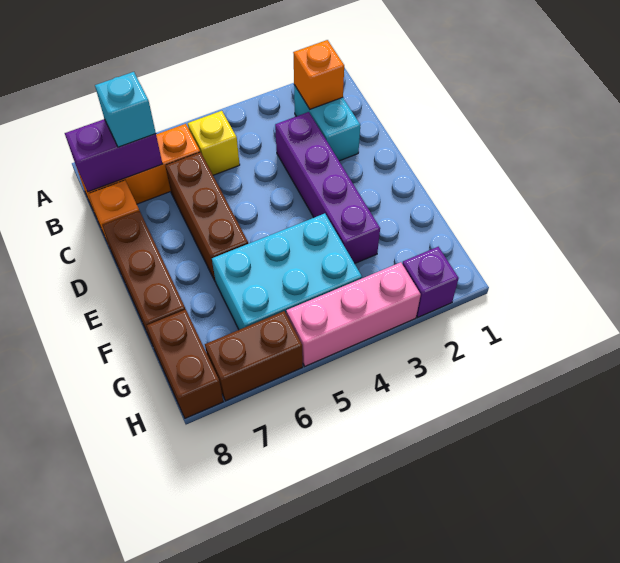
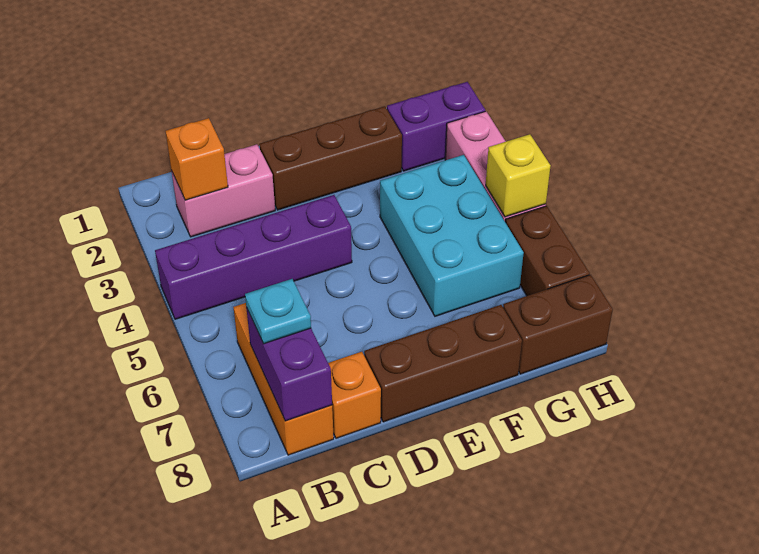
cyan 1x2 brick [294,85,360,161] -> pink 1x2 brick [171,144,275,237]
yellow 1x1 brick [188,111,240,175] -> yellow 1x1 brick moved to [486,134,550,217]
cyan 1x1 brick [95,72,156,147] -> cyan 1x1 plate [245,279,311,344]
purple 1x4 brick [275,112,380,264] -> purple 1x4 brick moved to [155,195,352,319]
brown 1x3 brick [165,152,248,282] -> brown 1x3 brick moved to [259,106,402,210]
purple 1x1 brick [403,247,459,317] -> purple 1x2 brick [387,82,485,171]

